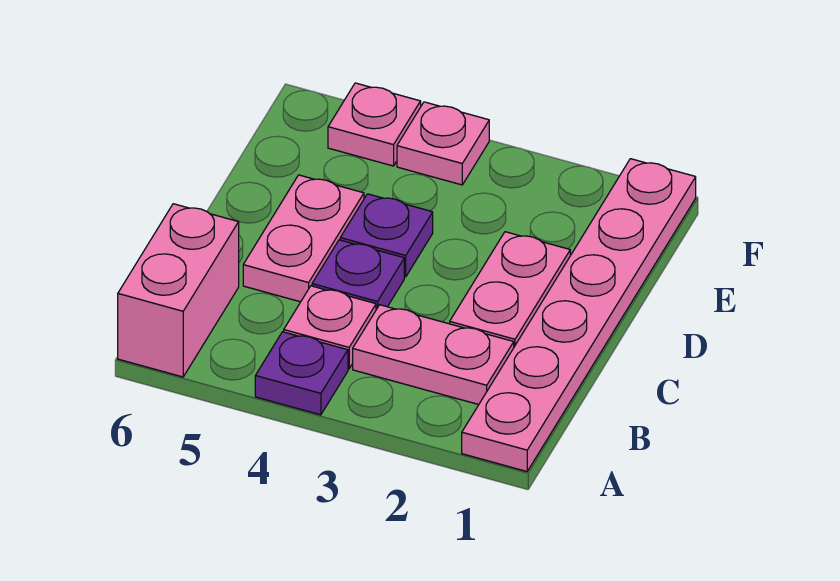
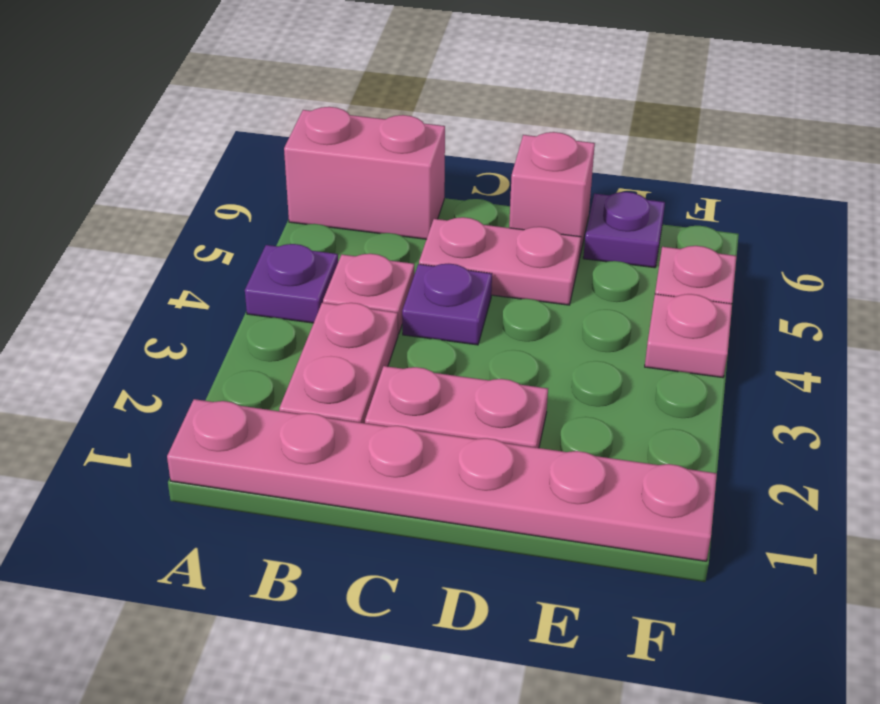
purple 1x1 plate [340,194,433,277] -> purple 1x1 plate moved to [583,192,665,268]
none -> pink 1x1 brick [509,132,595,258]

